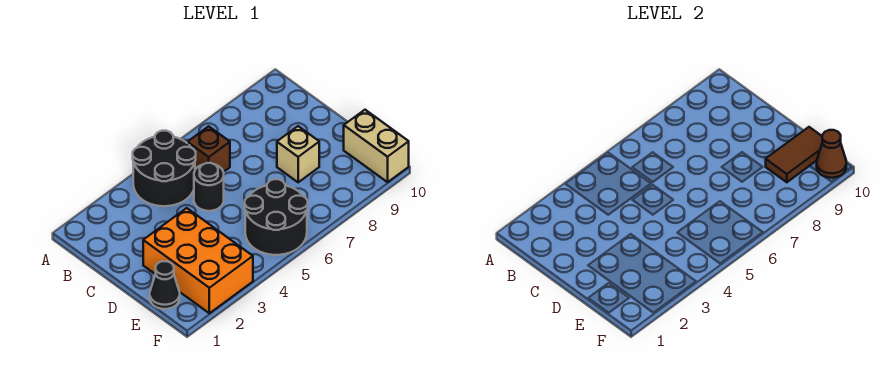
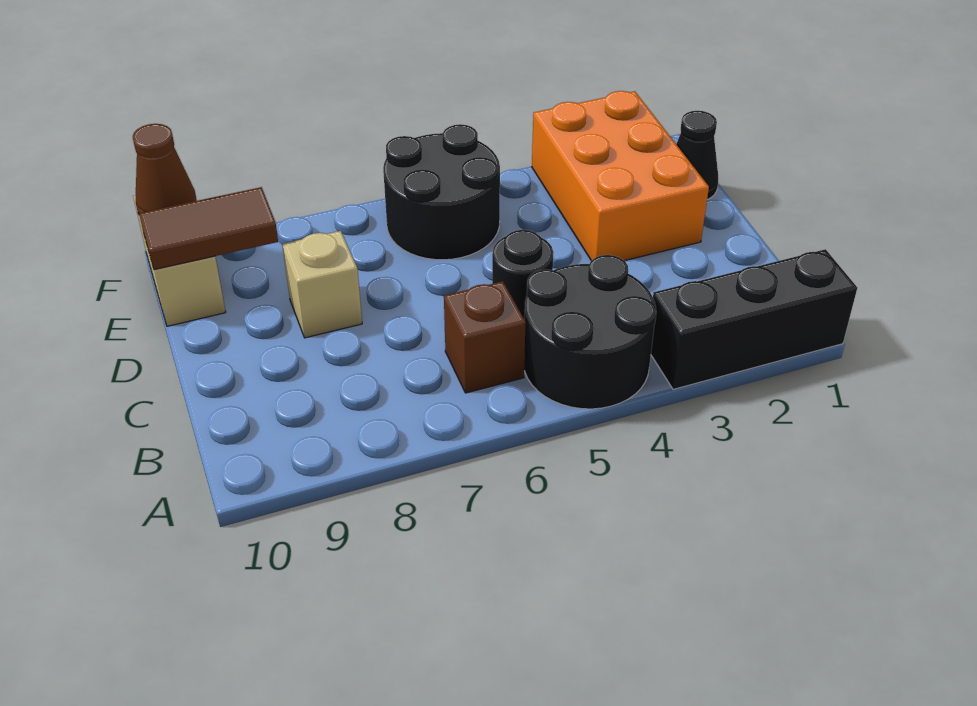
none -> black 1x3 brick [651,249,857,389]

